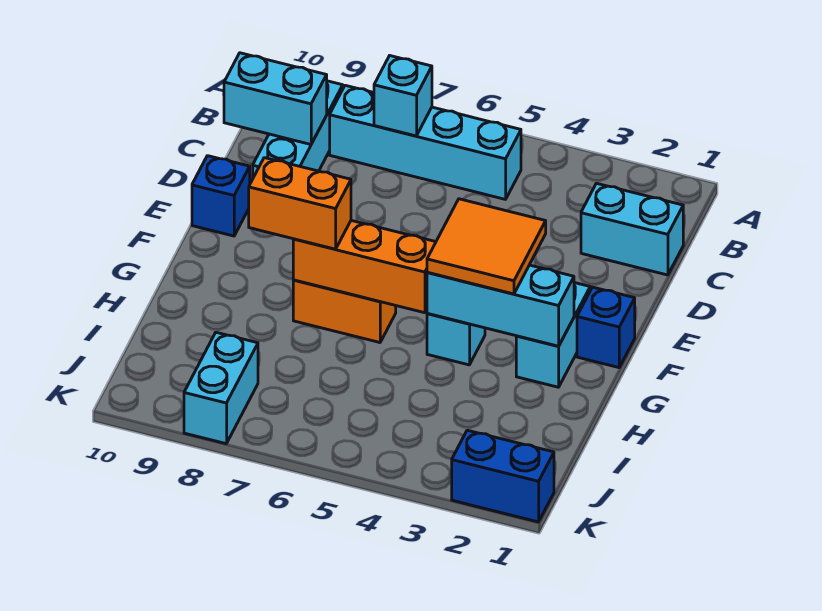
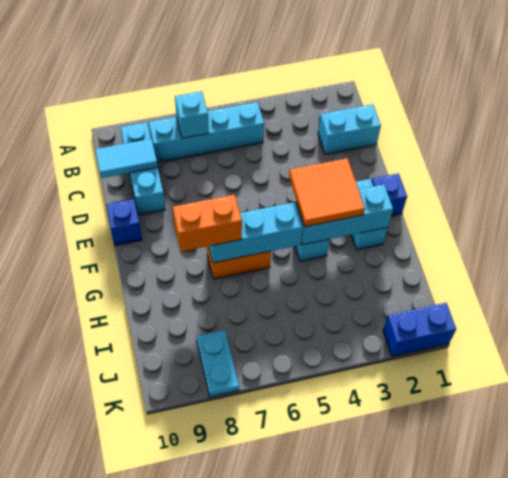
cyan 1x2 brick [224,53,327,144] -> cyan 1x2 tile [95,139,158,178]
orange 1x3 brick [293,220,436,313] -> cyan 1x3 brick [209,202,303,263]
cyan 1x2 brick [184,332,258,444] -> cyan 1x2 plate [196,330,239,397]

